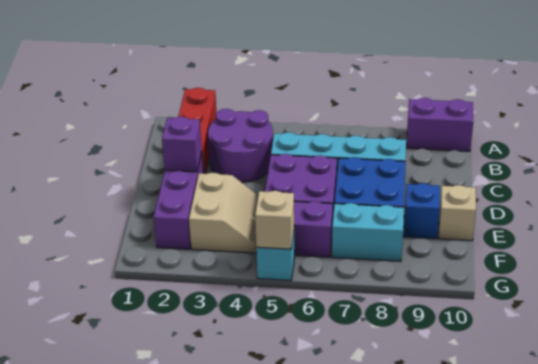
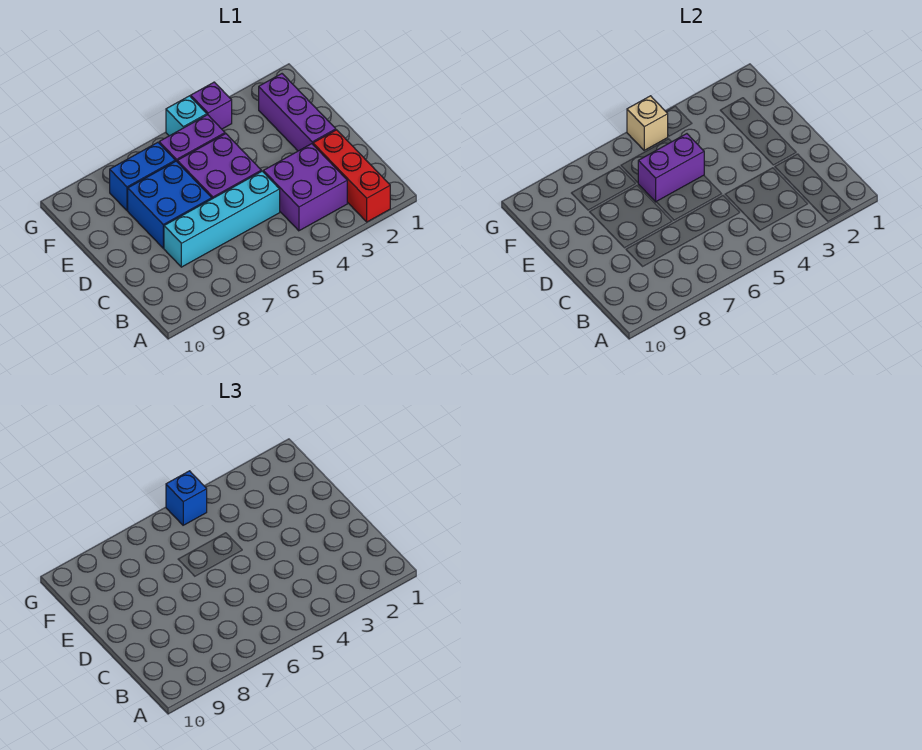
purple 1x2 brick [407,98,473,151] -> purple 1x2 brick moved to [638,134,704,202]
purple 2x2 round brick [208,109,273,182] -> purple 2x2 brick [263,144,347,231]
purple 1x1 brick [162,117,202,172] -> purple 1x1 brick moved to [191,82,232,129]
tan 2x2 slope [189,173,258,253] -> none
blue 1x1 brick [404,183,440,239] -> blue 1x1 brick moved to [166,471,207,525]
tan 1x1 brick [439,185,476,241] -> none
cyan 1x2 brick [332,203,404,261] -> blue 1x2 brick [110,142,175,211]

